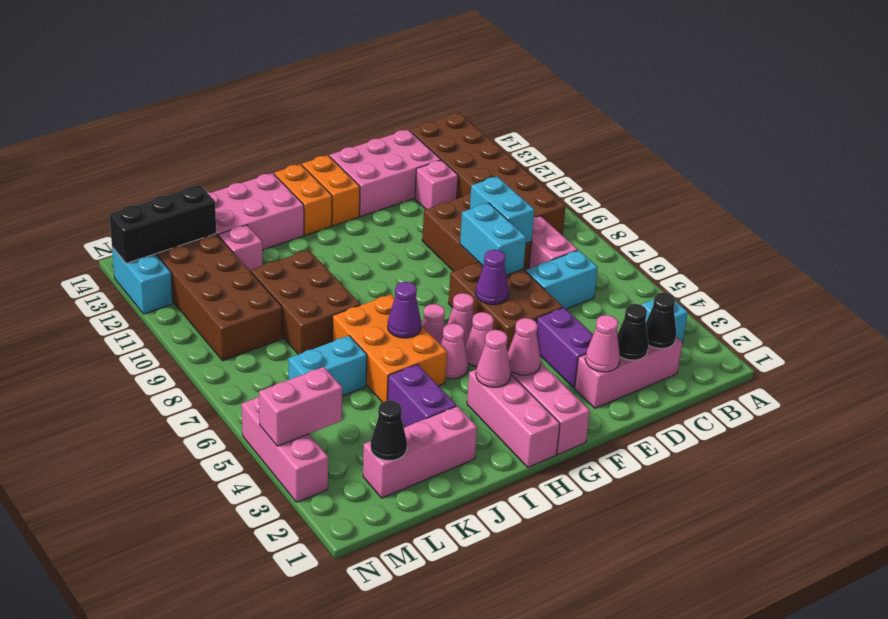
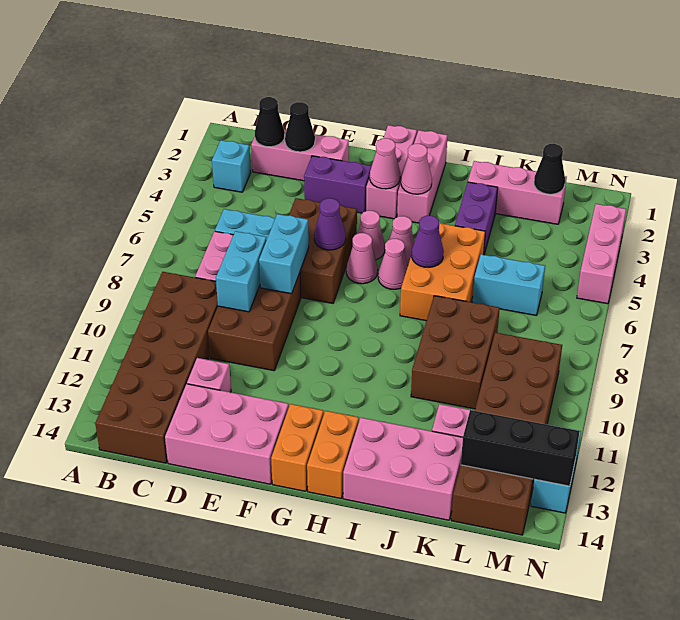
pink 1x1 cone [585,315,620,372] -> none
purple 1x2 brick [536,308,593,388] -> purple 1x2 brick turned to [304,156,372,213]
pink 1x2 brick [259,367,342,446] -> none

